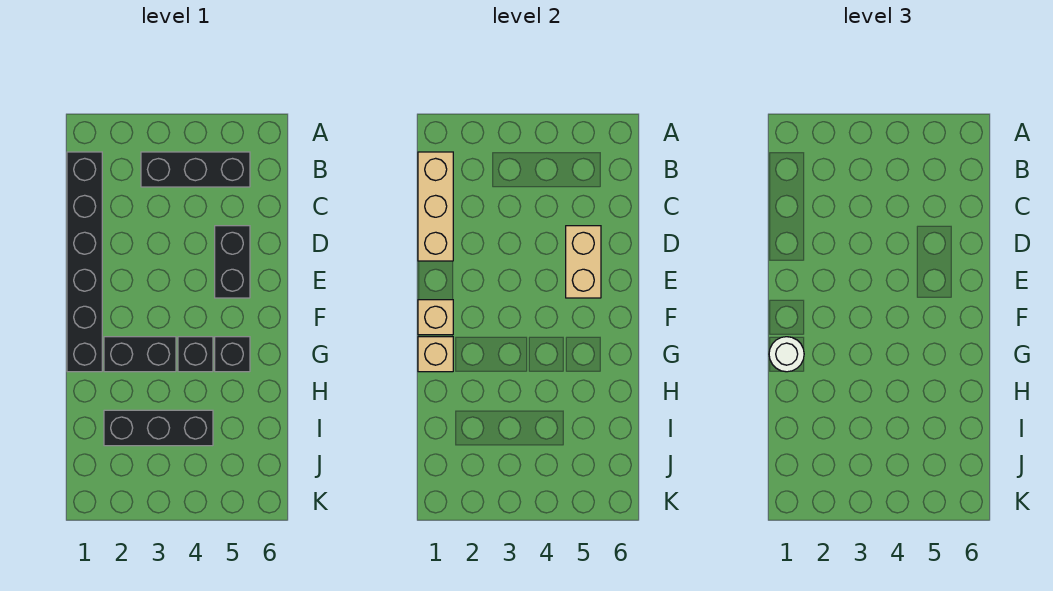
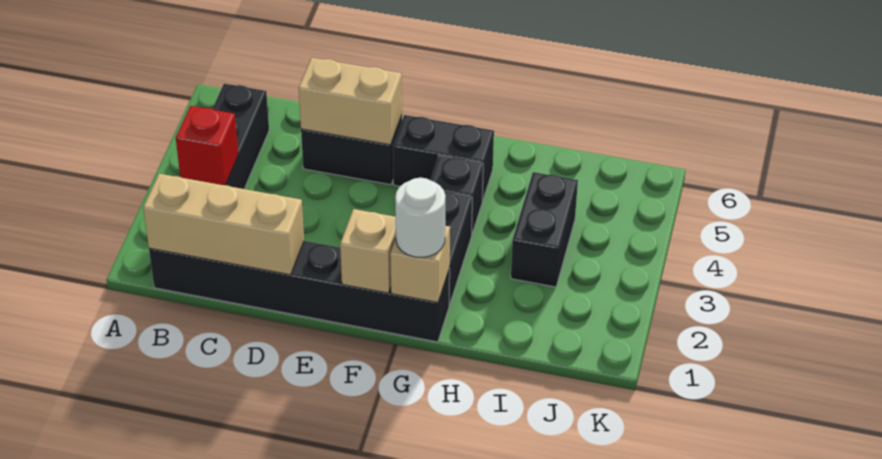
none -> red 1x1 brick [176,106,238,185]
black 1x1 brick [215,337,250,372] -> black 1x2 brick [393,115,494,201]
black 1x3 brick [104,410,213,446] -> black 1x2 brick [511,172,578,287]

